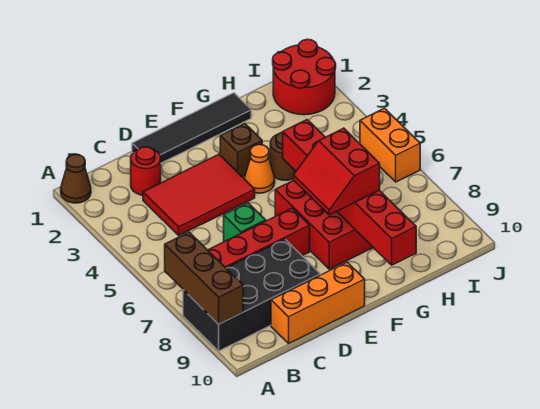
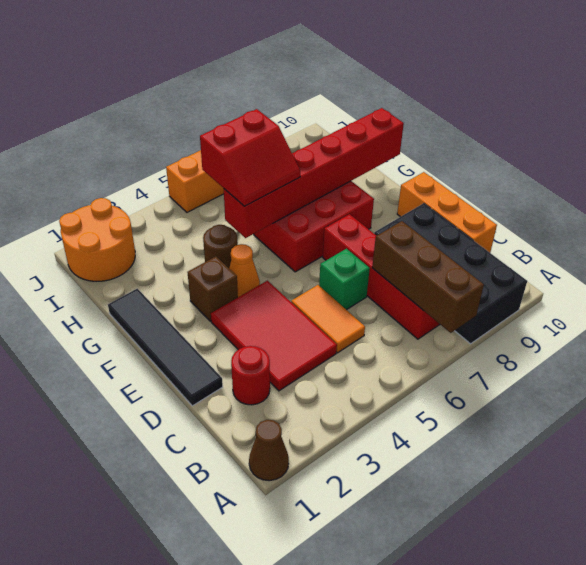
brown 1x3 brick [165,232,243,324] -> brown 1x3 brick turned to [372,221,484,333]
none -> orange 1x2 tile [291,285,365,353]
red 2x2 slope [294,128,380,215] -> red 2x2 slope moved to [200,109,300,206]
red 2x2 round brick [273,39,336,115] -> orange 2x2 round brick [59,198,135,281]

